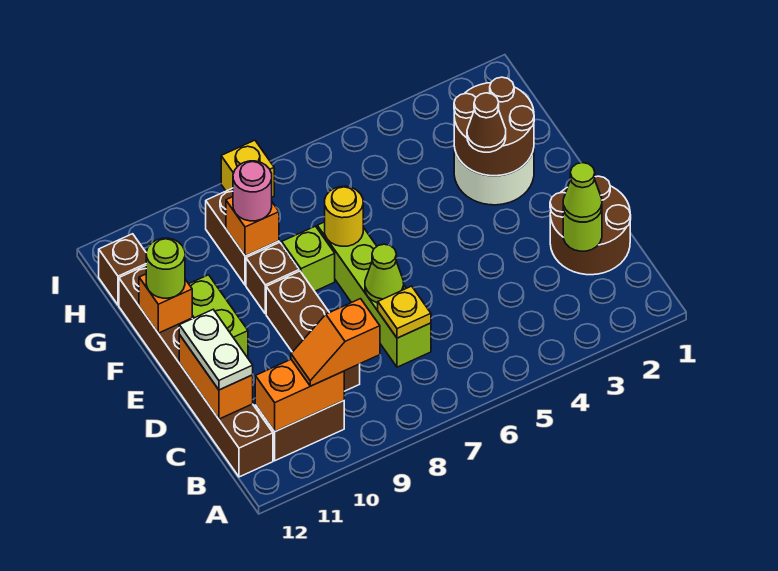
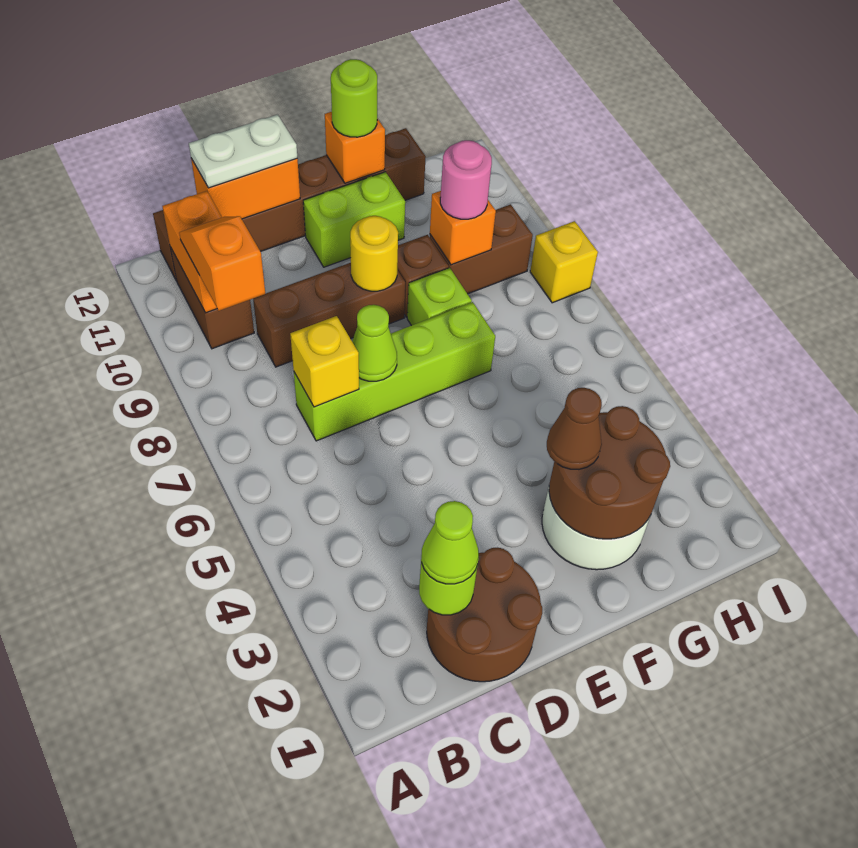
yellow 1x1 plate [378,286,431,338] -> yellow 1x1 brick [290,316,359,407]
yellow 1x1 round brick [325,186,363,246] -> yellow 1x1 round brick moved to [350,216,398,291]
brown 1x1 brick [99,234,146,305] -> none

